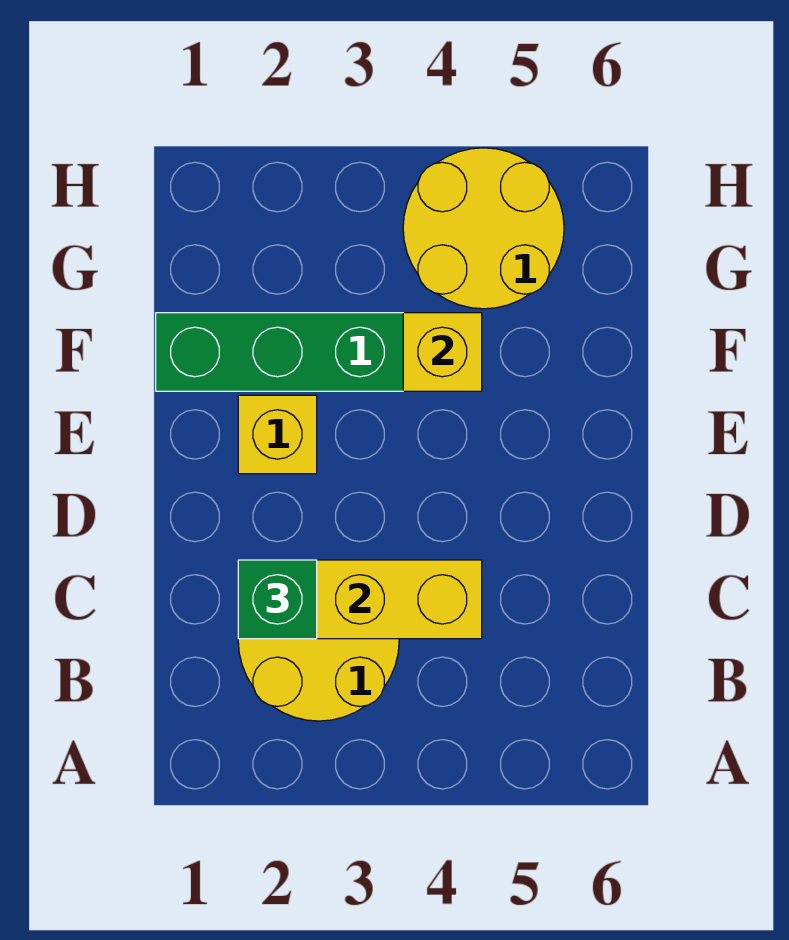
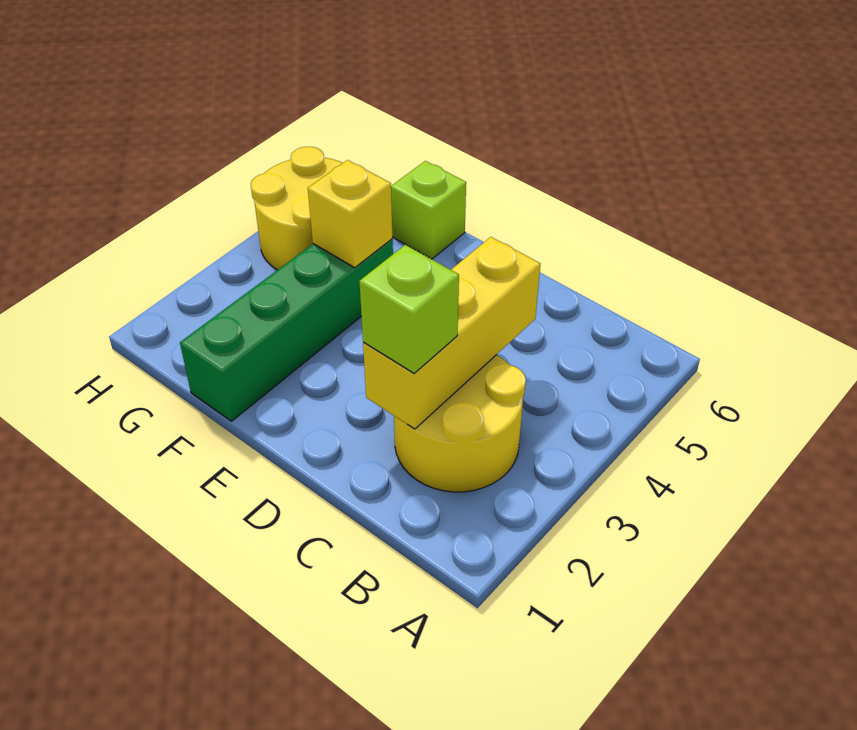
green 1x1 brick [238,560,317,639] -> lime 1x1 brick [359,244,459,374]
yellow 1x1 brick [238,395,317,474] -> none
none -> lime 1x1 brick [391,161,466,259]

